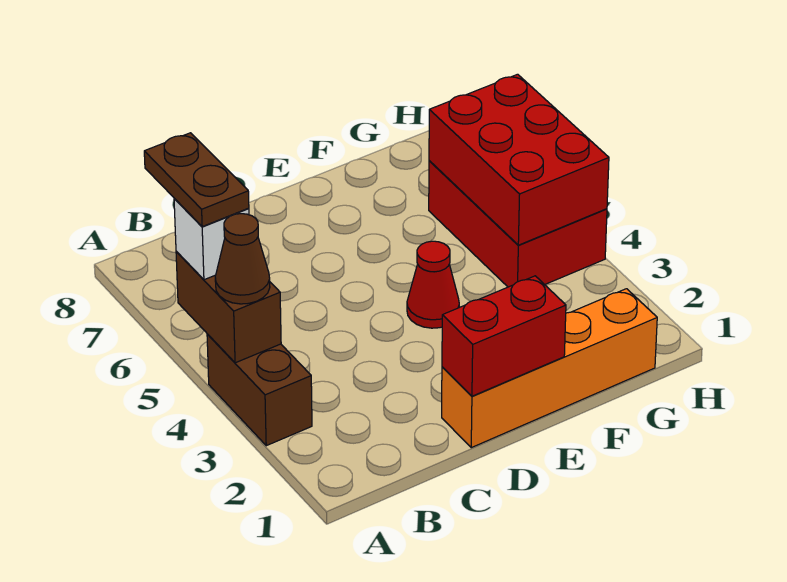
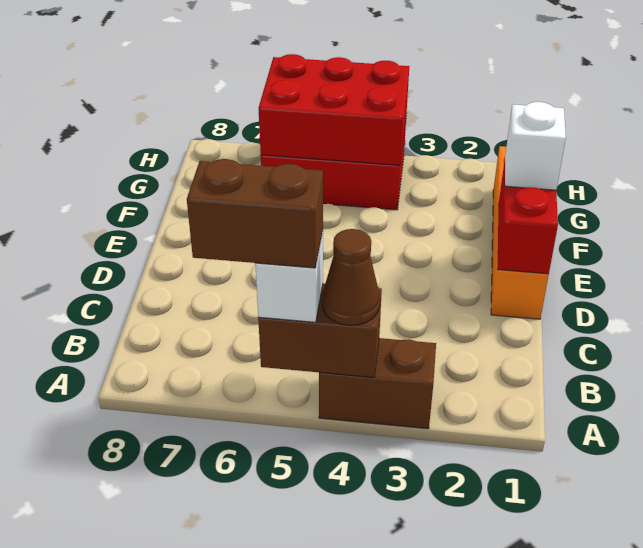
brown 1x2 plate [144,133,249,227] -> brown 1x2 brick [187,159,323,268]
none -> white 1x1 brick [505,102,566,190]
red 1x1 cone [407,241,459,328] -> none

